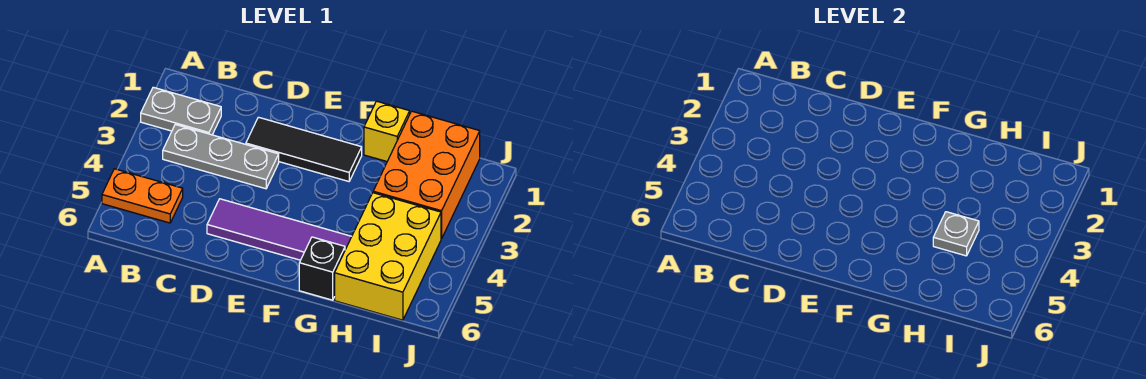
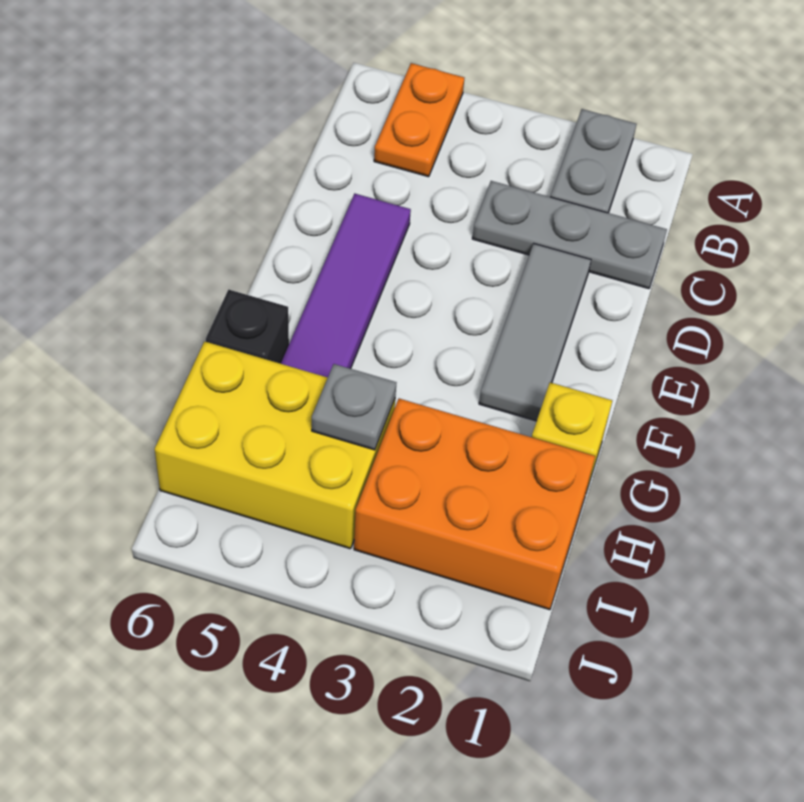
grey 1x3 plate [163,124,279,189] -> grey 1x3 plate turned to [472,181,667,289]
black 1x3 tile [246,117,362,181] -> grey 1x3 tile [479,244,591,421]

